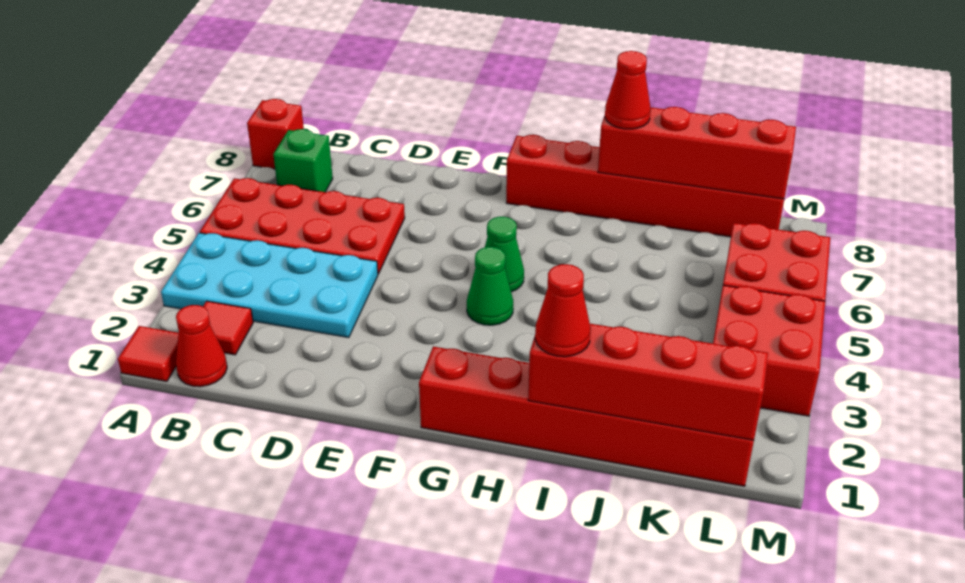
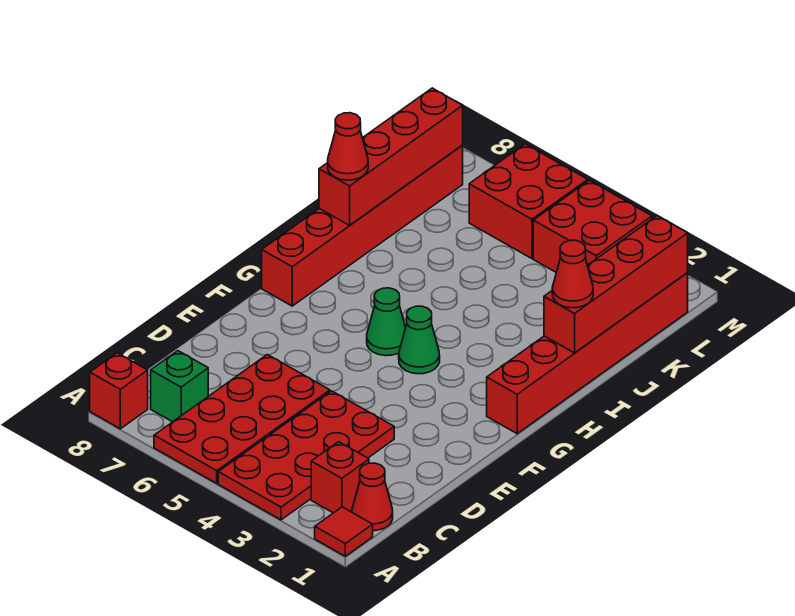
cyan 2x4 plate [161,233,378,338] -> red 2x4 plate [218,391,394,520]
red 1x1 tile [203,301,253,355] -> red 1x1 brick [311,442,369,513]

